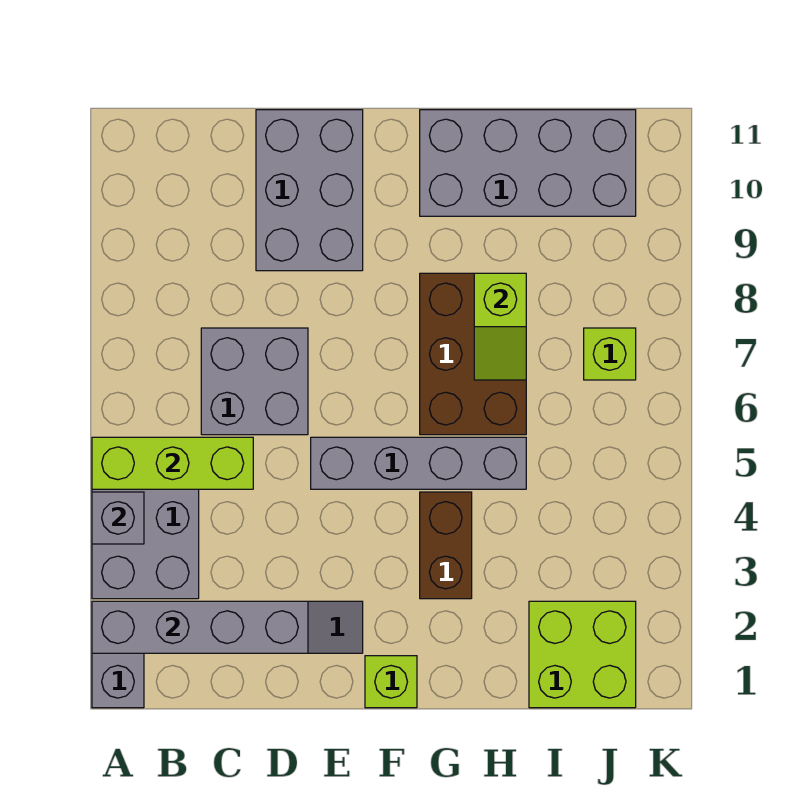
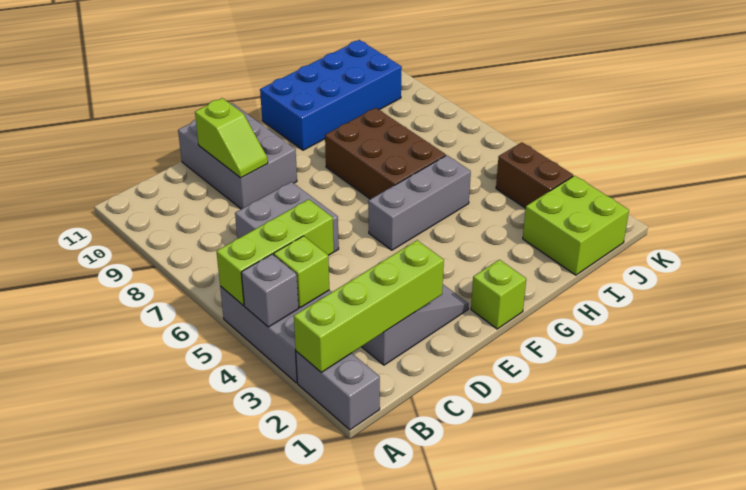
grey 1x4 brick [92,601,308,653] -> lime 1x4 brick [294,240,444,372]
grey 1x4 brick [311,437,526,489] -> grey 1x3 brick [368,155,471,250]
brown 1x2 brick [420,492,472,599] -> brown 1x2 brick moved to [496,142,573,208]
grey 2x4 brick [420,110,636,216] -> blue 2x4 brick [260,40,402,150]
lime 1x2 slope [474,273,526,380] -> lime 1x2 slope moved to [195,98,268,178]
lime 1x1 brick [584,328,636,380] -> lime 1x1 brick moved to [274,236,329,308]

